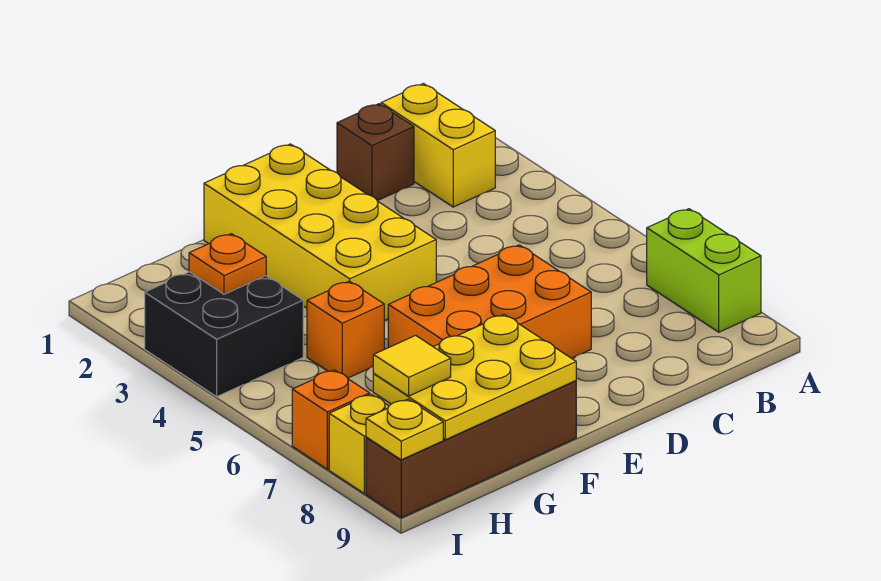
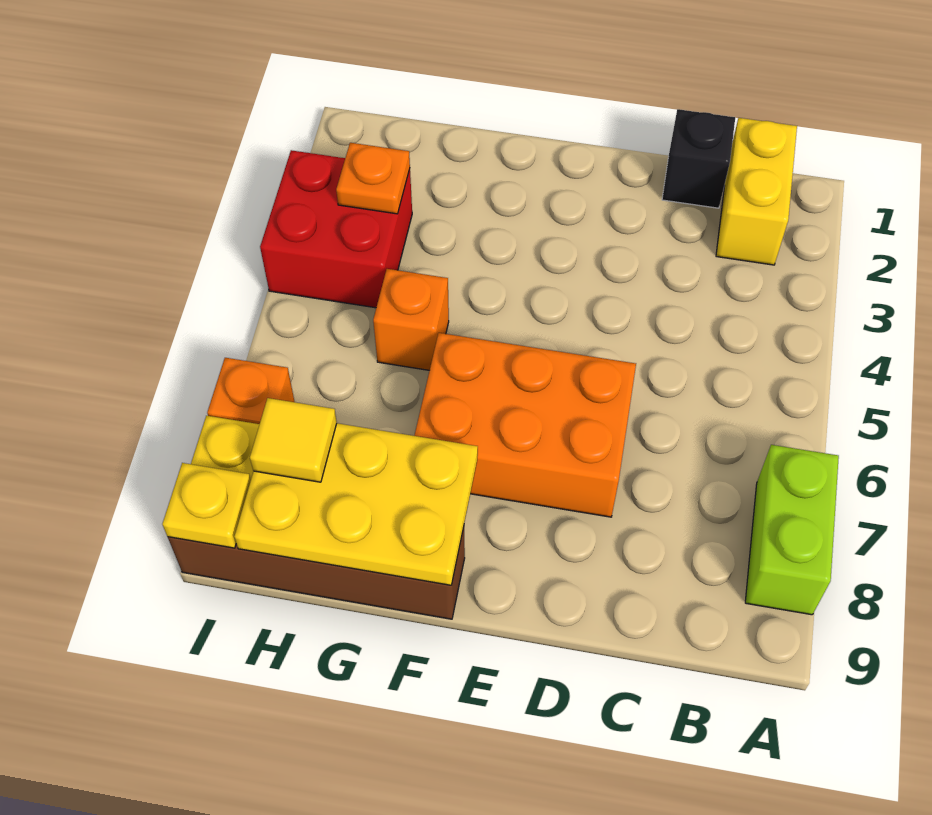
brown 1x1 brick [337,104,414,201] -> black 1x1 brick [662,109,735,208]
yellow 2x4 brick [204,144,436,321] -> none
black 2x2 brick [145,272,303,396] -> red 2x2 brick [260,150,412,308]

